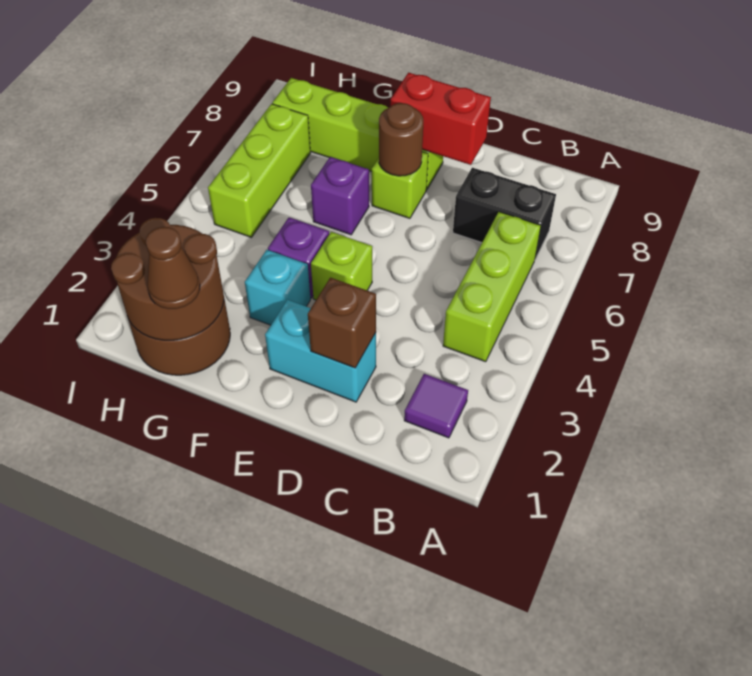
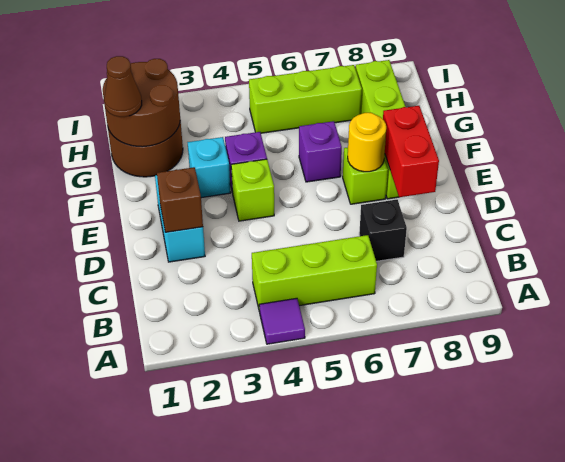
purple 1x1 tile [404,374,468,438] -> purple 1x1 tile moved to [259,298,305,344]
black 1x2 brick [453,168,556,259] -> black 1x1 brick [359,200,407,261]
brown 1x1 round brick [379,103,423,176] -> yellow 1x1 round brick [348,113,386,172]

